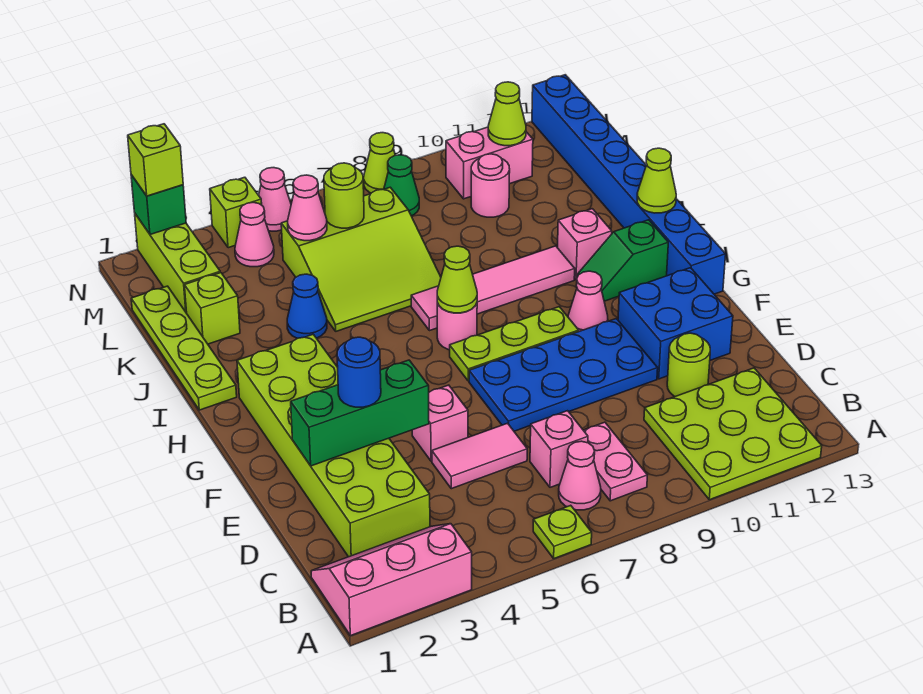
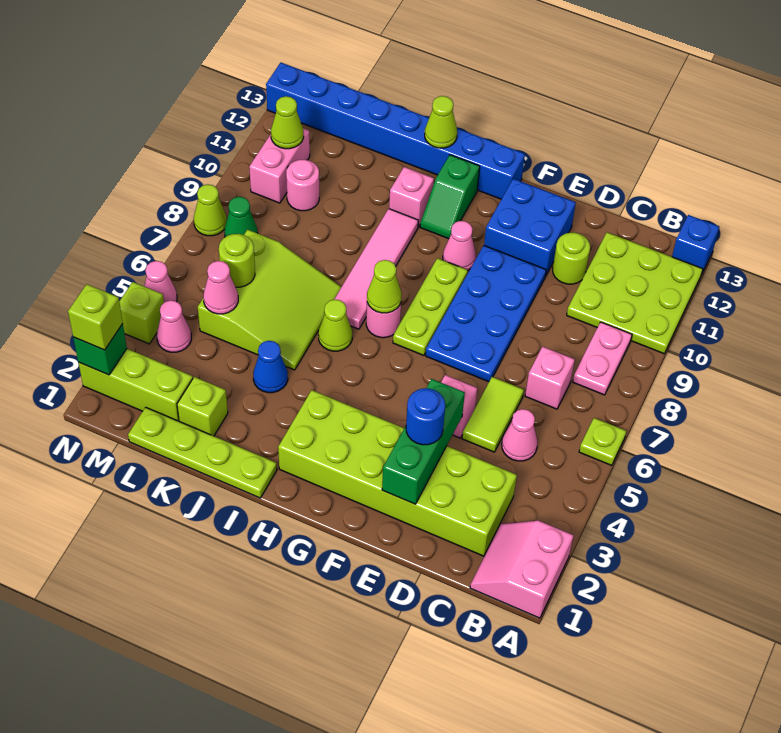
pink 2x3 slope [311,524,472,636] -> pink 2x2 slope [470,521,574,618]
none -> blue 1x1 brick [672,215,719,273]
pink 1x1 cone [559,441,601,510] -> pink 1x1 cone moved to [502,409,538,461]
pink 1x2 plate [583,422,647,501] -> pink 1x2 plate turned to [573,322,632,395]
pink 1x2 tile [432,423,527,489] -> lime 1x2 tile [462,377,524,452]
none -> lime 1x1 cone [318,299,352,351]

